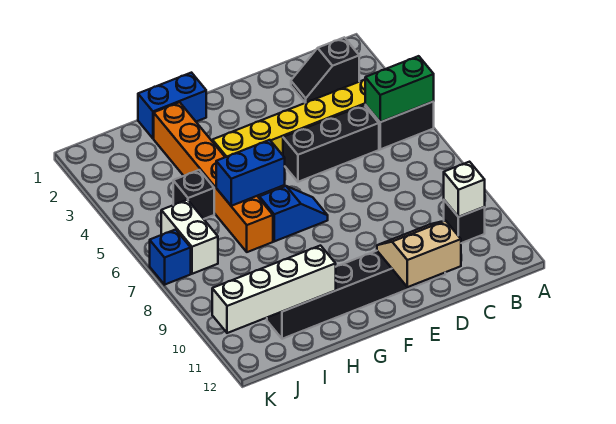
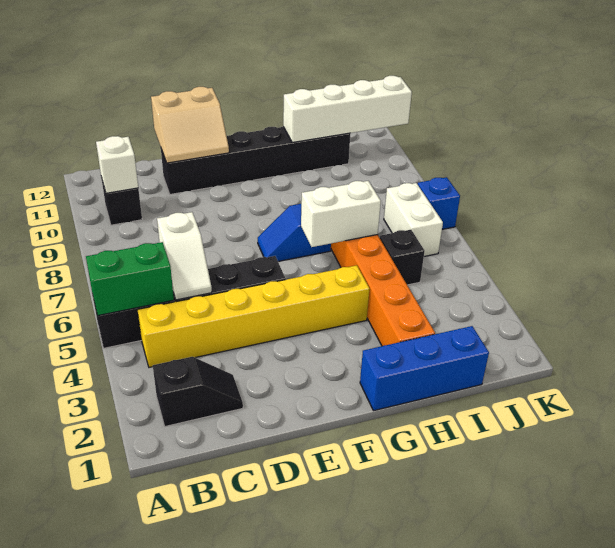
none -> white 1x2 slope [157,212,212,300]
blue 1x2 brick [138,73,206,138] -> blue 1x3 brick [360,326,489,411]
blue 1x2 brick [216,140,285,206] -> white 1x2 brick [301,181,381,247]

